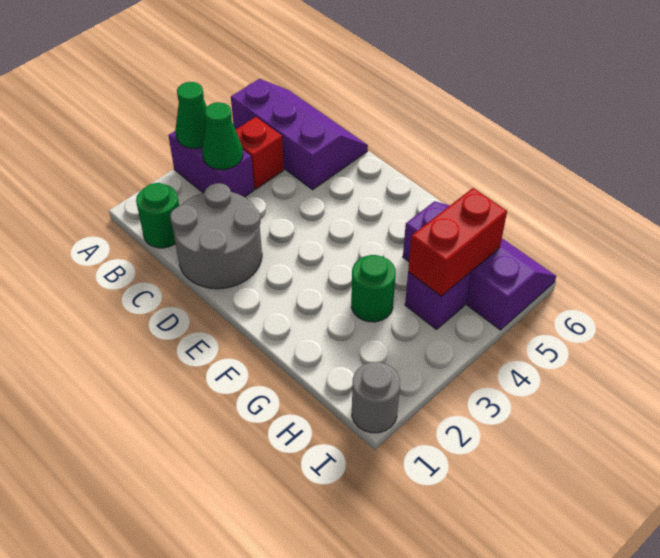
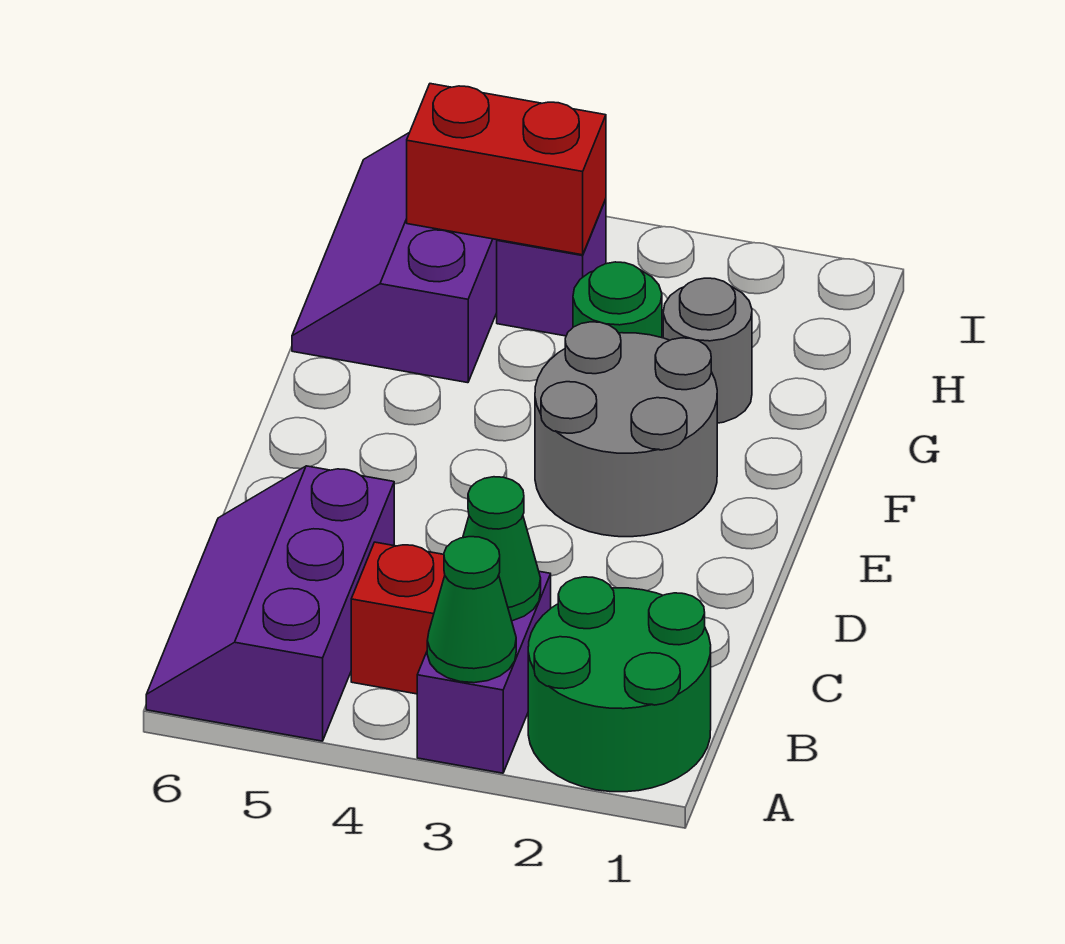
green 1x1 round brick [136,183,179,248] -> green 2x2 round brick [528,577,711,792]
grey 2x2 round brick [170,183,262,289] -> grey 2x2 round brick moved to [535,322,717,537]
grey 1x1 round brick [352,362,400,433] -> grey 1x1 round brick moved to [663,278,752,423]

